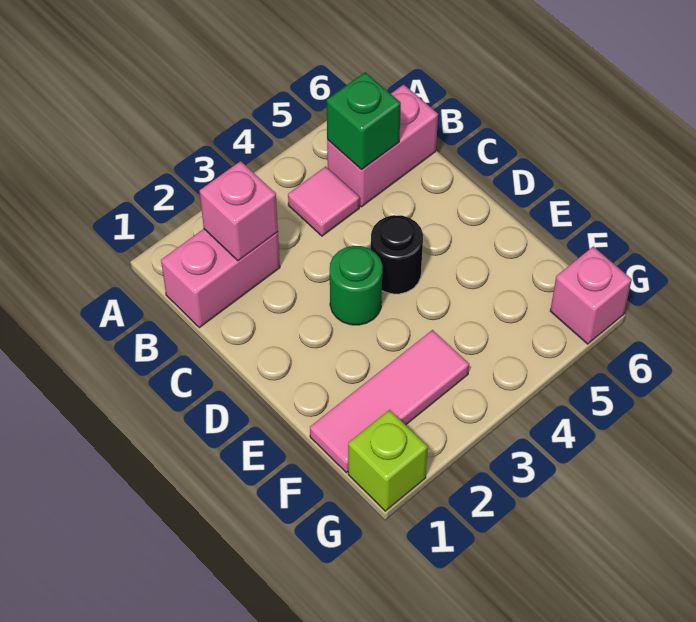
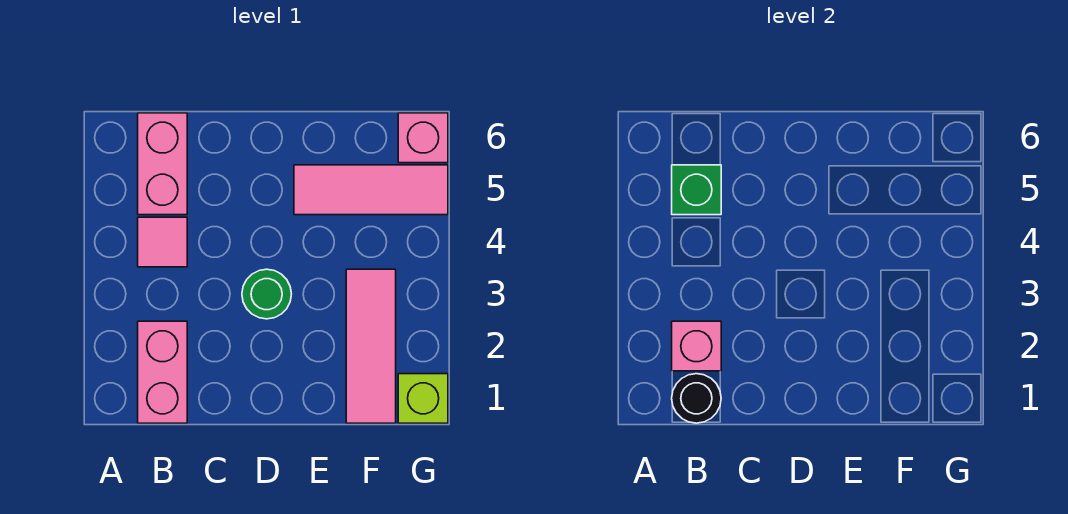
black 1x1 round brick [371,215,423,294] -> black 1x1 round brick moved to [672,374,721,423]
none -> pink 1x3 tile [294,165,448,215]

